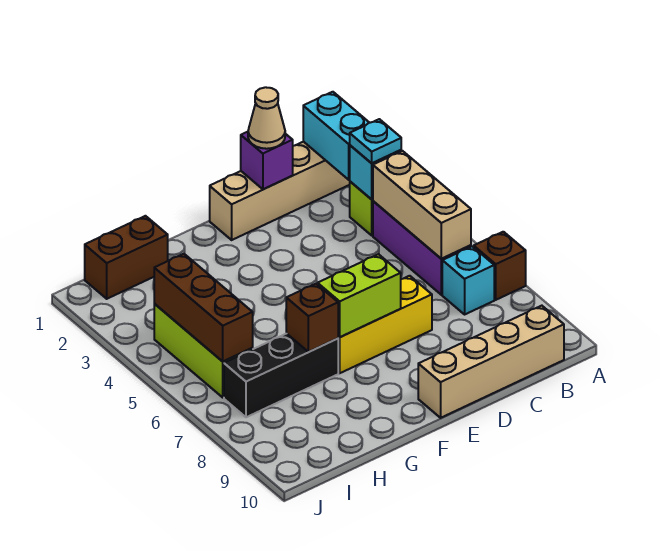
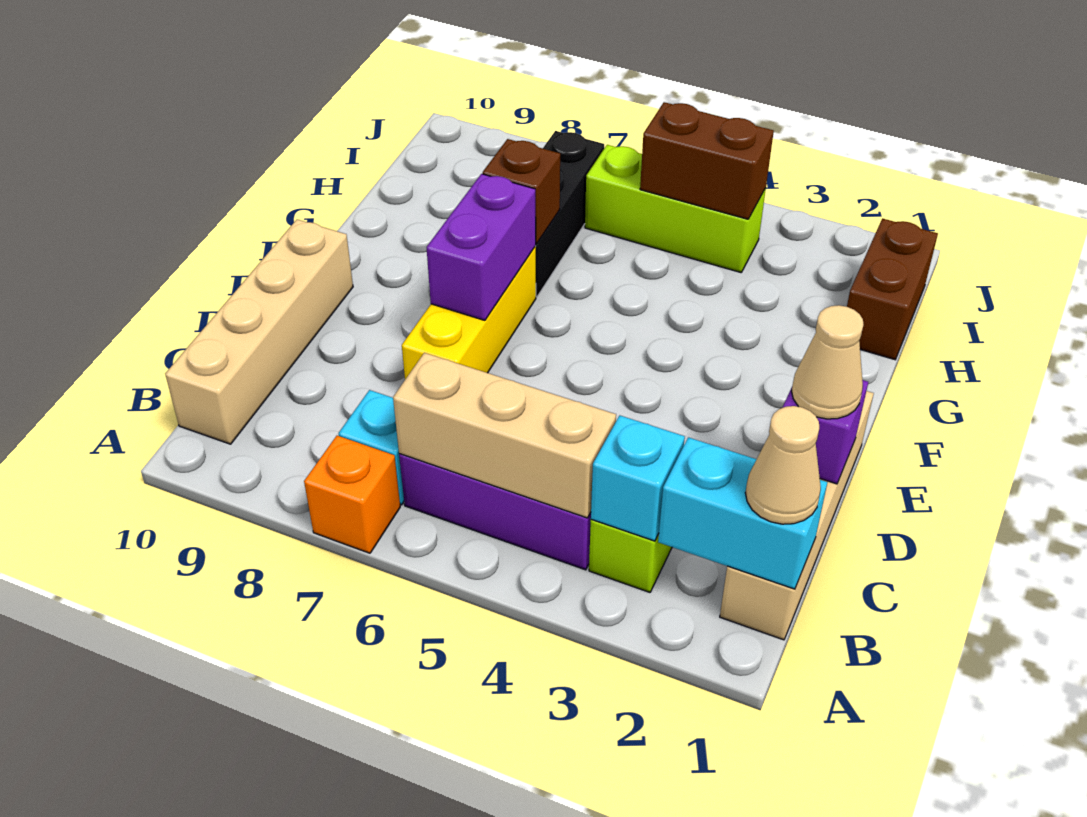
brown 1x1 brick [474,232,526,300] -> orange 1x1 brick [304,436,400,553]
none -> tan 1x1 cone [745,406,821,524]
cyan 1x1 plate [350,119,401,163] -> none
lime 1x2 brick [318,254,401,337] -> purple 1x2 brick [427,174,536,320]
brown 1x3 brick [154,254,253,361] -> brown 1x2 brick [640,102,774,219]

